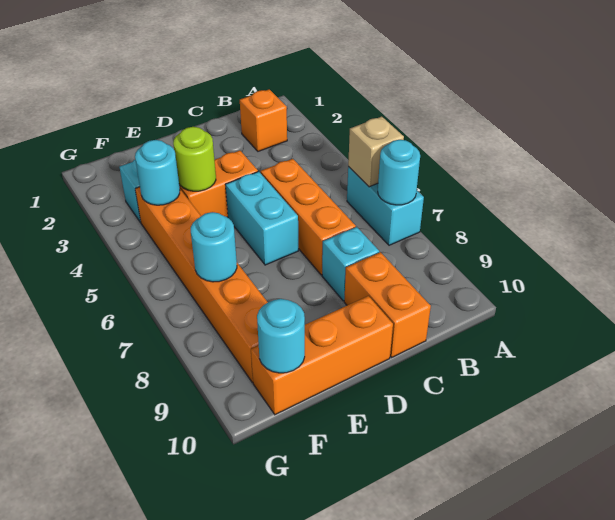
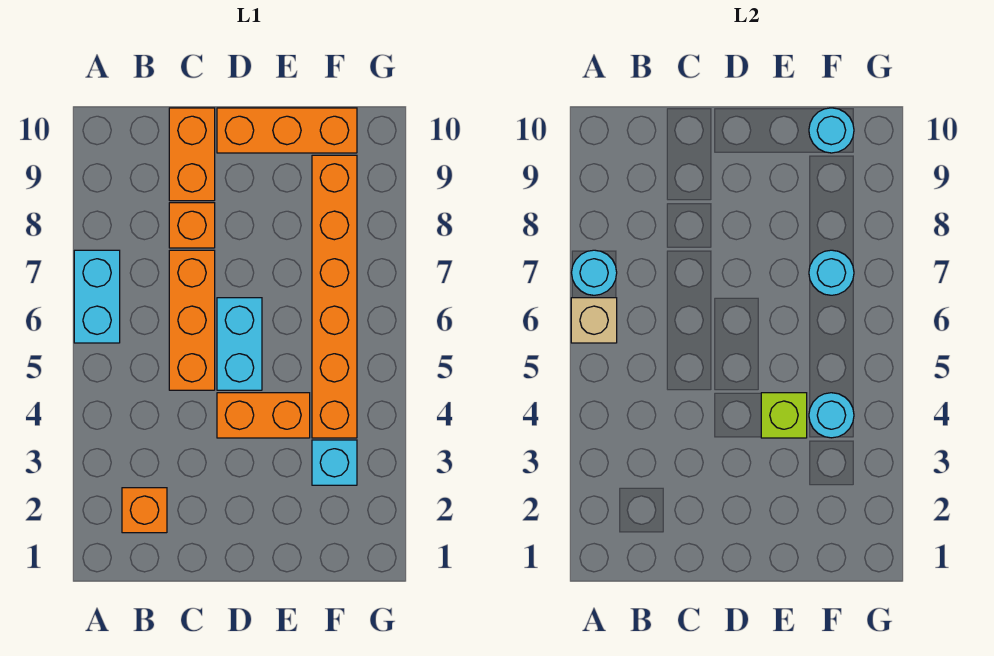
cyan 1x1 brick [322,227,379,301] -> orange 1x1 brick [169,203,215,248]
lime 1x1 round brick [173,127,216,191] -> lime 1x1 brick [761,393,807,438]

